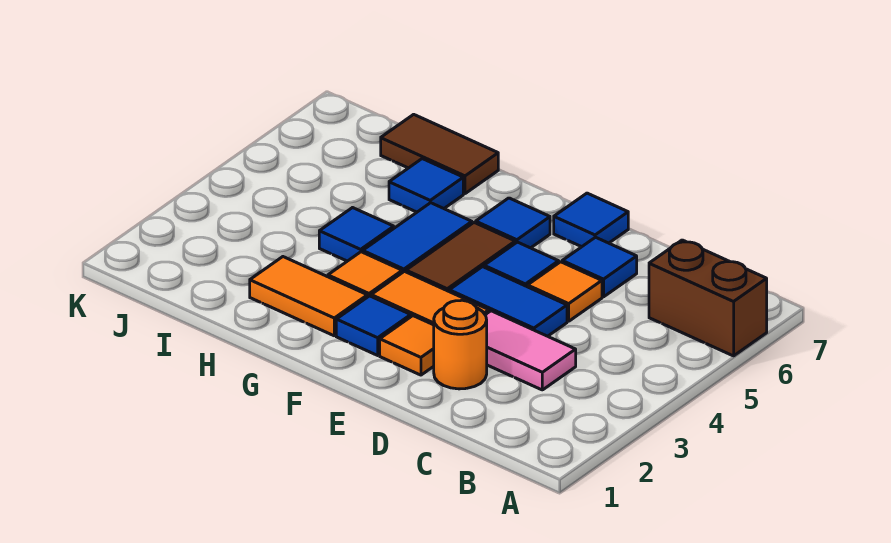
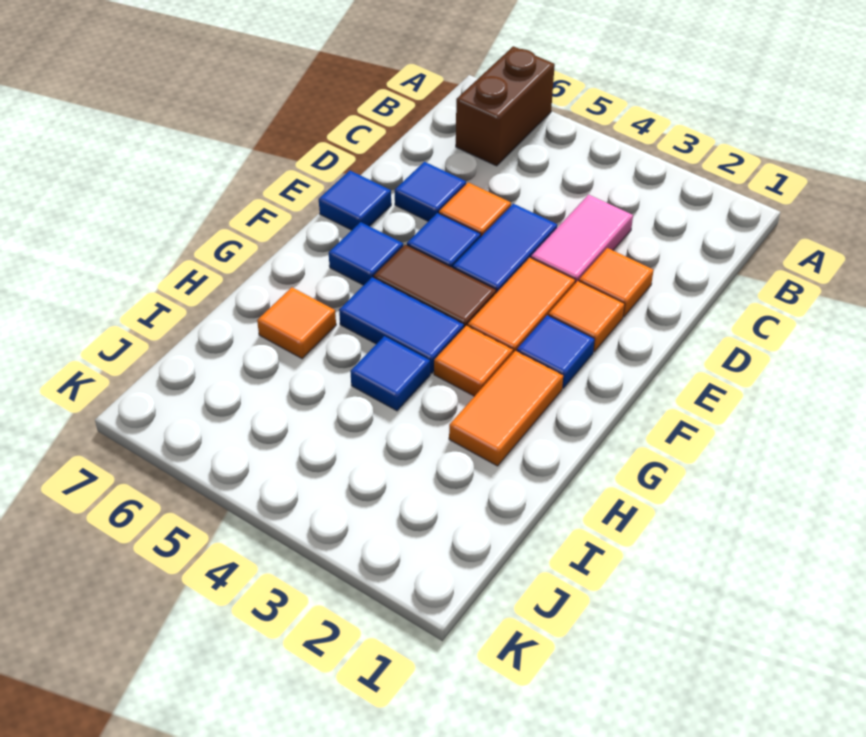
orange 1x1 round brick [434,300,487,389] -> orange 1x1 tile [579,248,654,317]
blue 1x1 tile [389,159,463,212] -> orange 1x1 tile [257,287,336,359]
brown 1x2 tile [381,114,498,194] -> none

